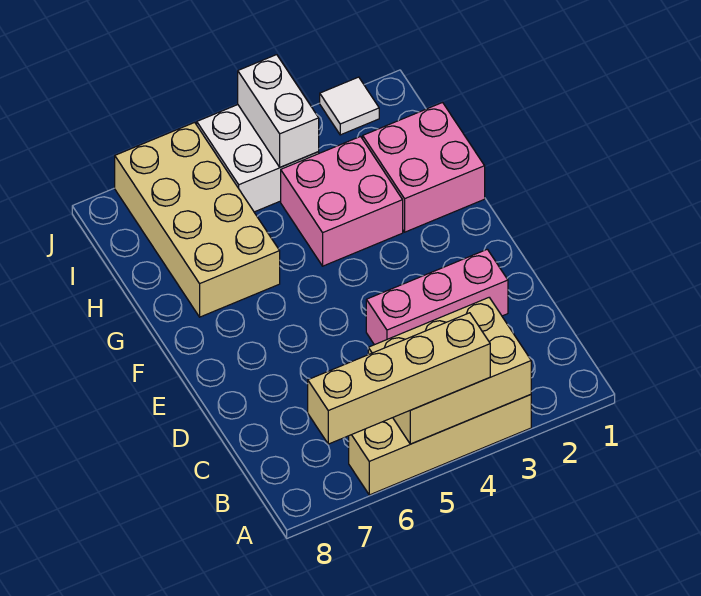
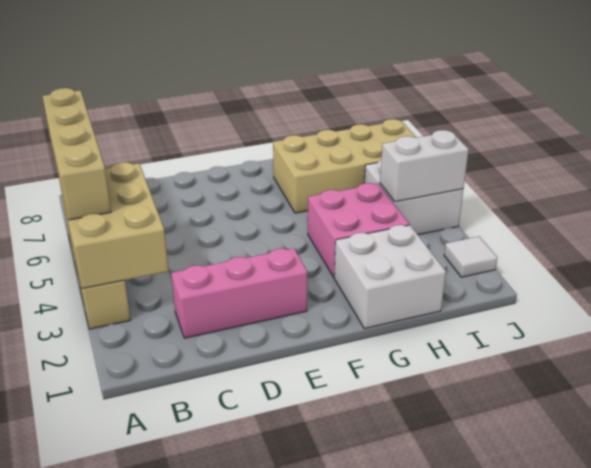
pink 1x3 brick [366,249,508,345] -> pink 1x3 brick turned to [171,248,307,338]
pink 2x2 brick [363,103,485,232] -> white 2x2 brick [334,225,446,329]

